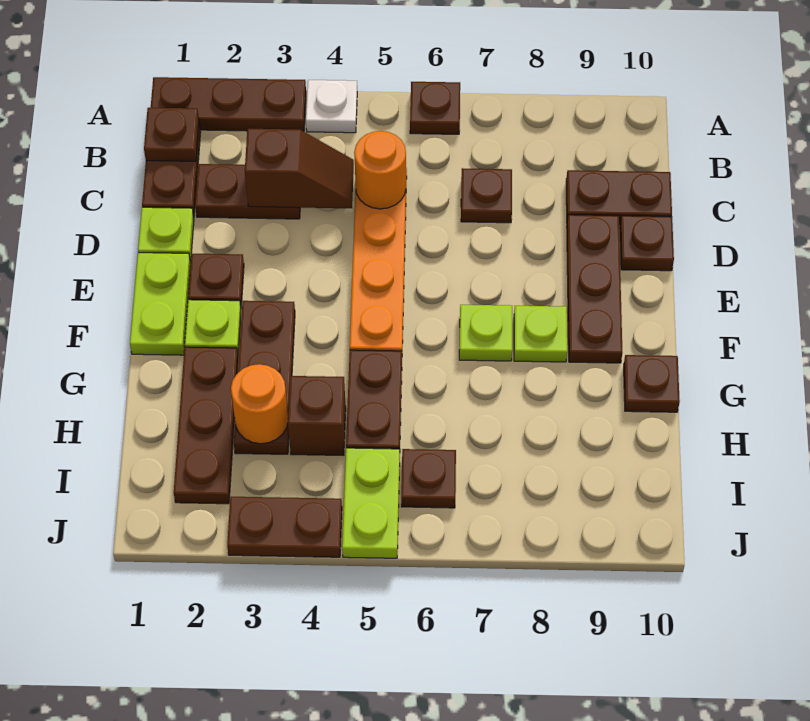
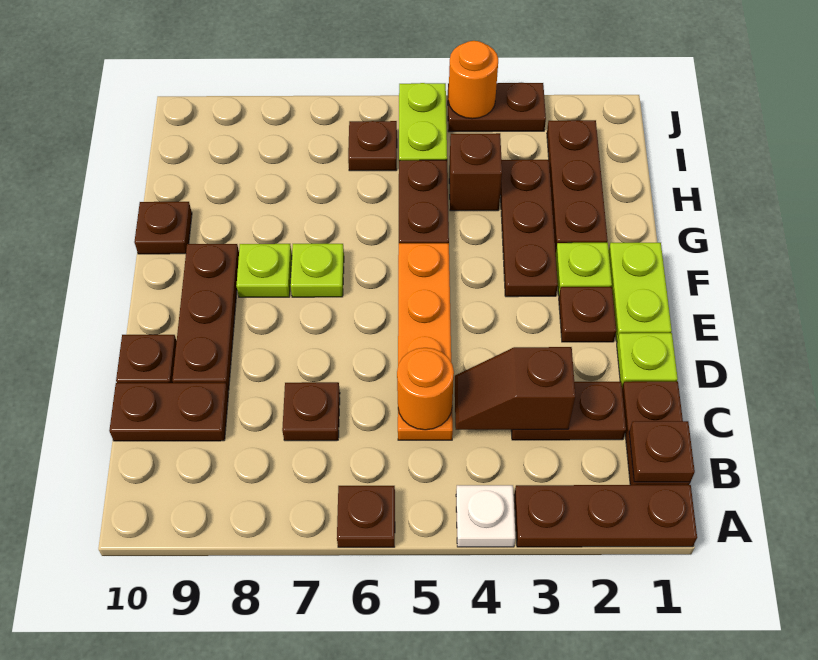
orange 1x1 round brick [231,364,288,444] -> orange 1x1 round brick moved to [448,41,498,119]

